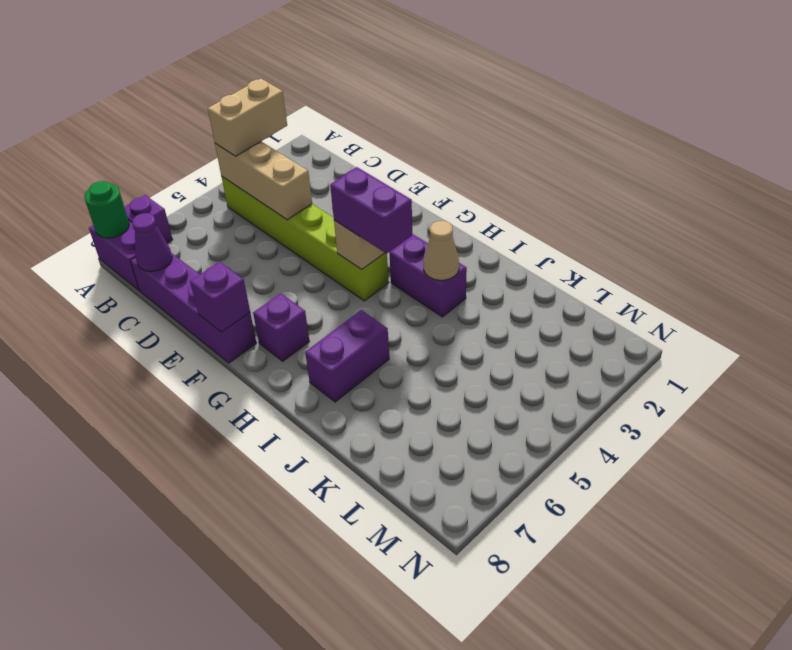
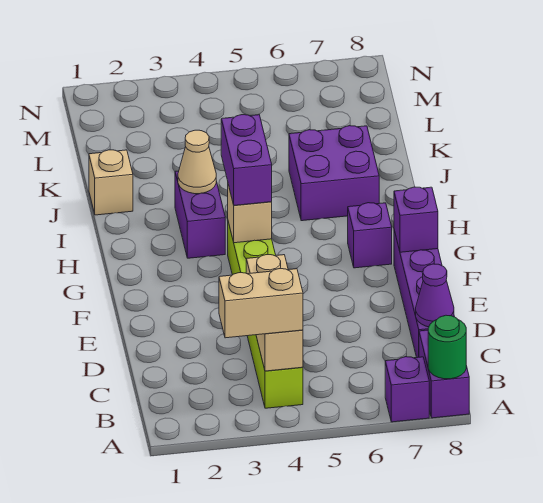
purple 1x2 brick [305,310,389,402] -> purple 2x2 brick [289,126,379,221]
none -> tan 1x1 brick [89,150,133,215]

